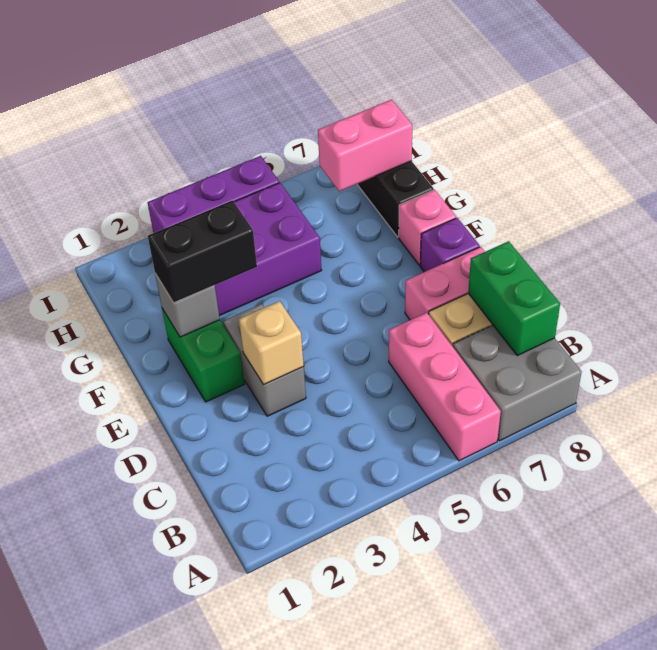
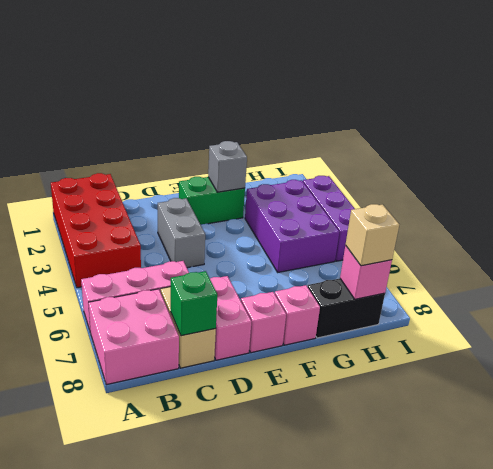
none -> red 2x4 brick [51,173,141,288]
grey 2x2 brick [453,325,582,441] -> pink 2x2 brick [88,289,179,385]
green 1x2 brick [468,241,560,356] -> green 1x1 brick [171,271,217,336]
grey 1x2 brick [223,304,306,416] -> grey 1x2 brick turned to [158,198,205,268]
tan 1x1 brick [239,301,304,385] -> tan 1x1 brick moved to [346,204,399,266]
purple 1x1 brick [420,218,480,272] -> pink 1x1 brick [241,292,286,353]
black 1x2 brick [148,200,257,303] -> none
pink 1x2 brick [318,100,412,191] -> pink 1x1 brick [340,246,392,299]

